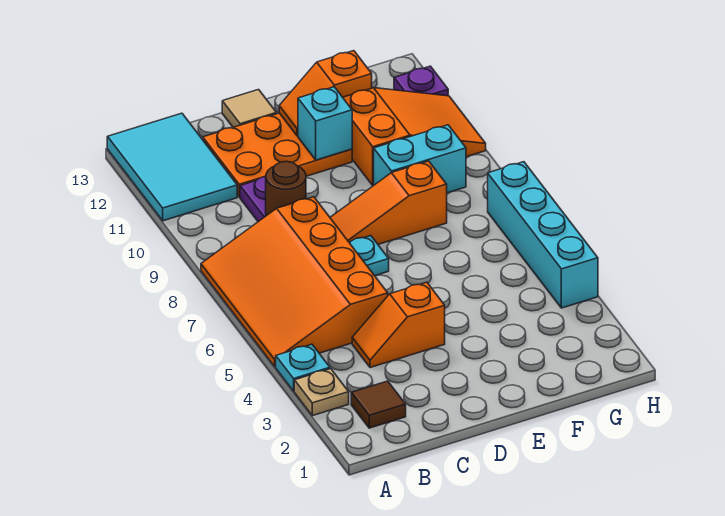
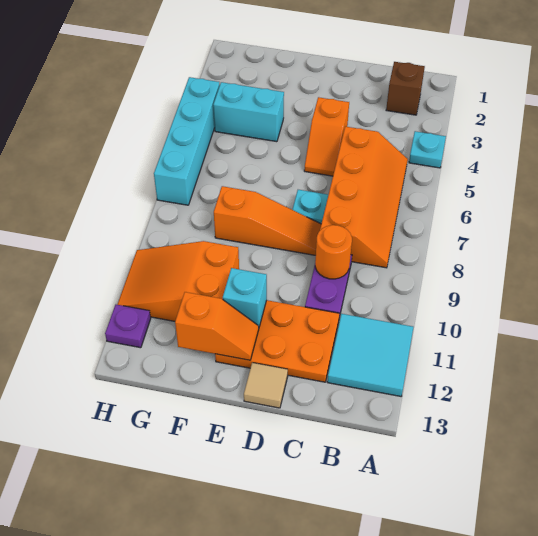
tan 1x1 plate [294,369,349,416] -> none
orange 3x4 slope [201,197,388,367] -> orange 2x4 slope [320,126,408,268]
cyan 2x3 tile [107,113,237,221] -> cyan 2x2 tile [327,314,413,396]
brown 1x1 tile [351,381,406,428] -> brown 1x1 brick [386,62,425,115]
orange 1x2 slope [352,282,445,368] -> orange 1x2 slope turned to [304,97,349,176]
brown 1x1 round brick [266,161,306,216] -> orange 1x1 round brick [315,225,352,279]
cyan 1x2 brick [374,125,466,193] -> cyan 1x2 brick moved to [213,82,284,142]

